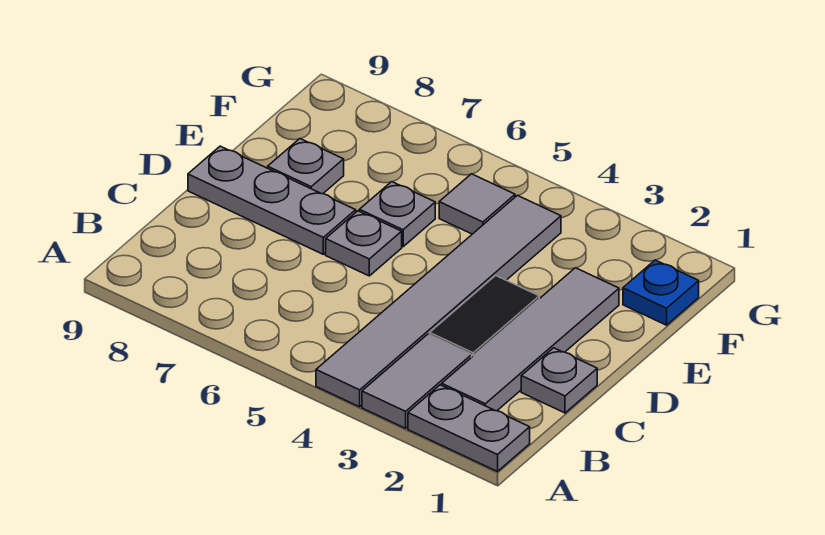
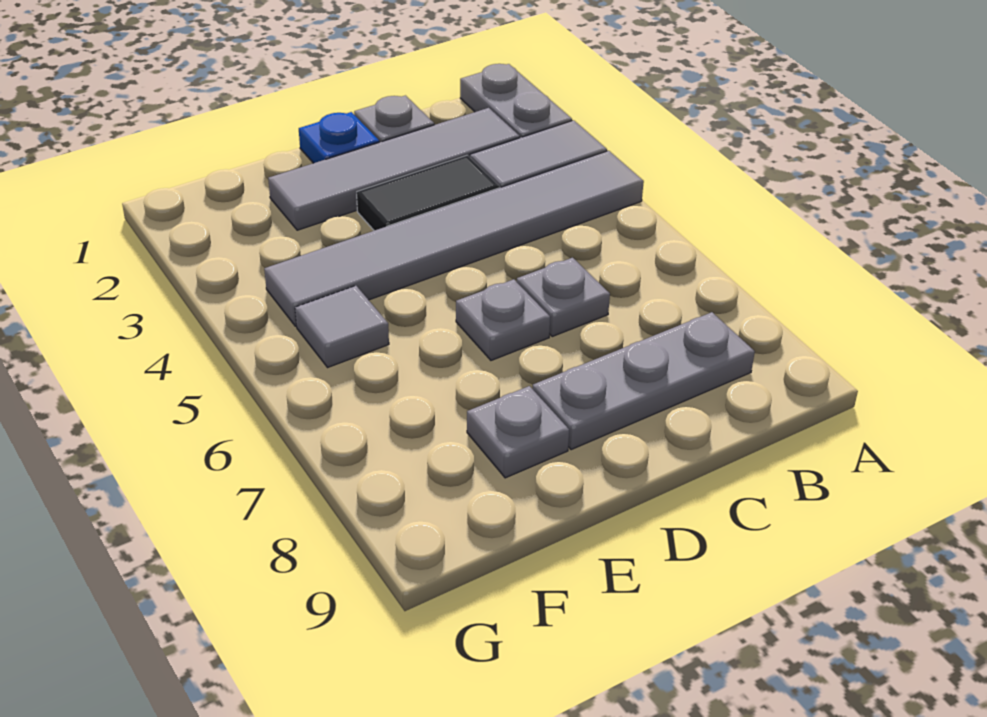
grey 1x3 plate [188,146,356,254] -> grey 1x3 plate turned to [532,312,755,450]
grey 1x1 plate [359,182,435,247] -> grey 1x1 plate moved to [517,258,610,337]
blue 1x1 plate [623,260,699,325] -> blue 1x1 plate moved to [299,112,379,163]

